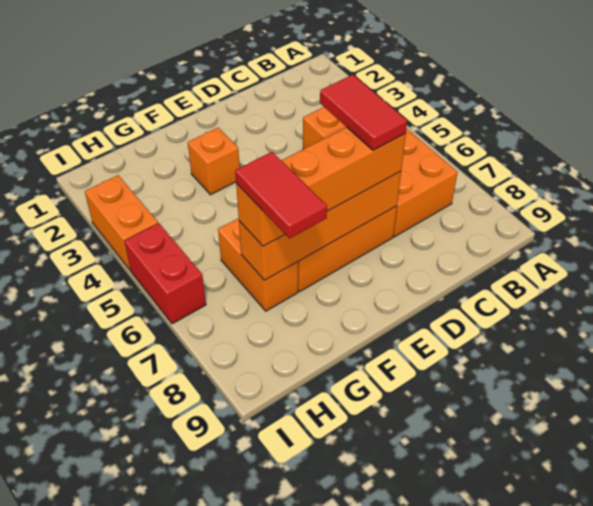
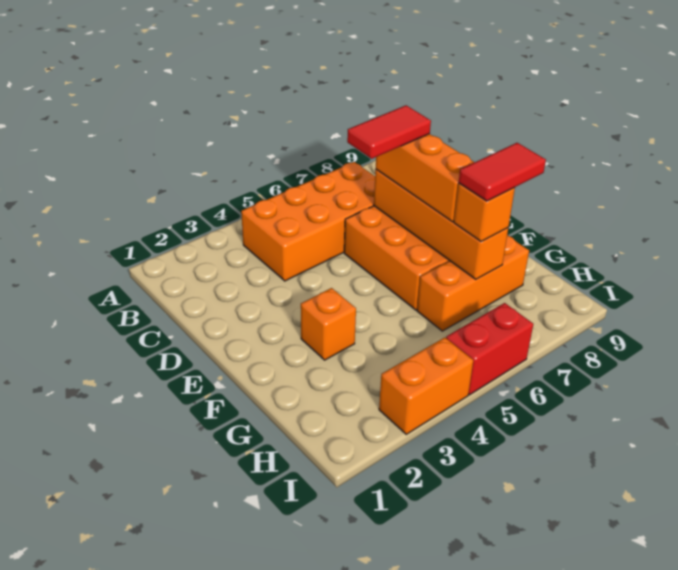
orange 1x2 brick [218,218,298,311] -> orange 1x3 brick [417,235,529,331]

